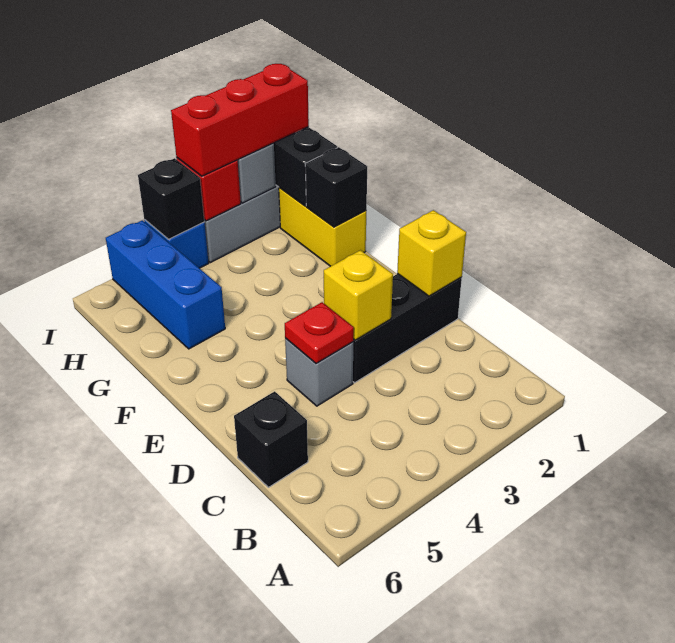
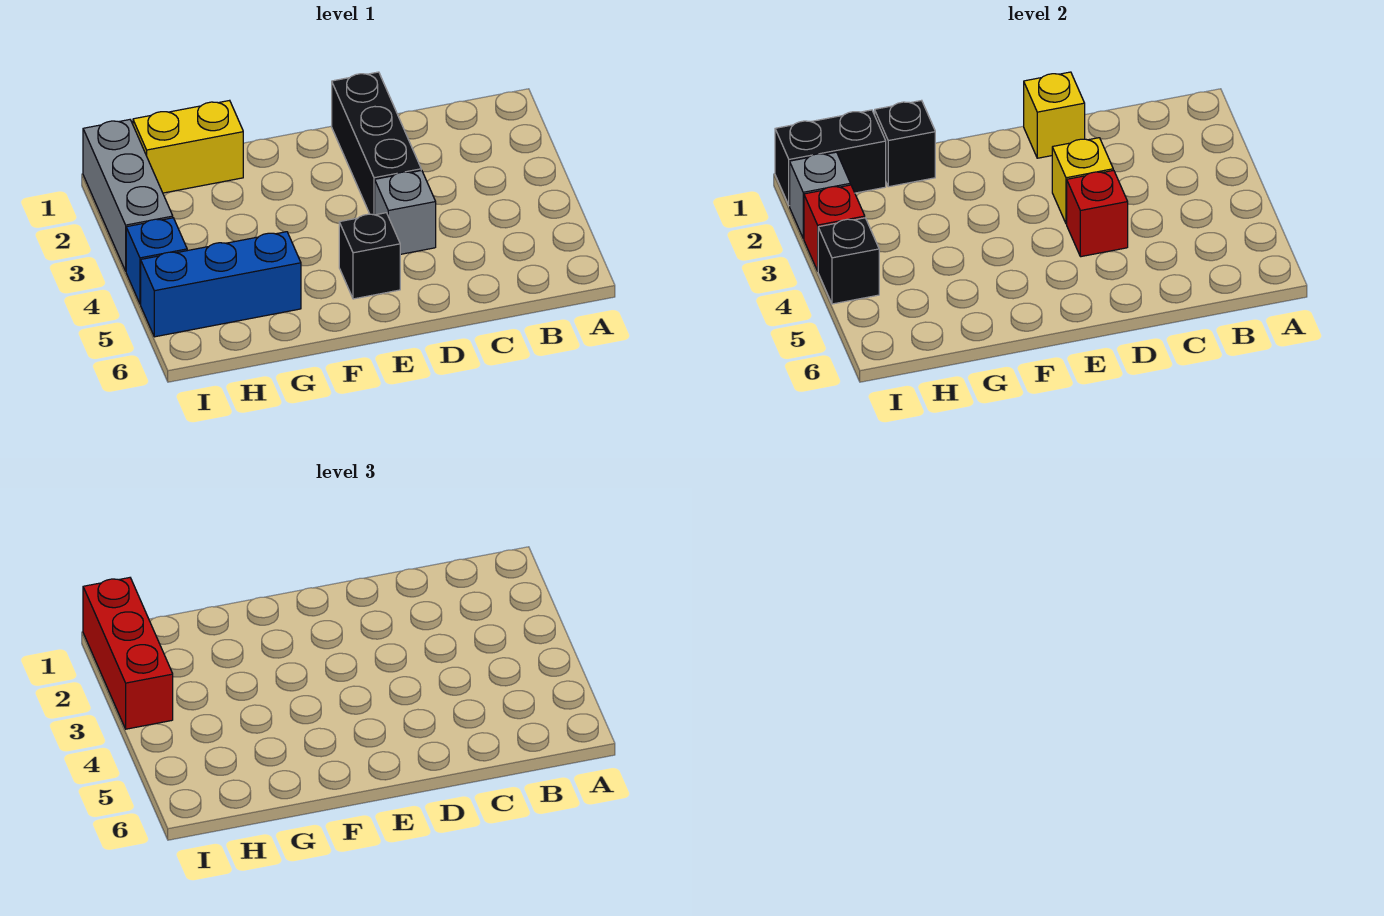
black 1x1 brick [234,391,308,487] -> black 1x1 brick moved to [339,213,400,299]
red 1x1 plate [285,302,354,364] -> red 1x1 brick [1067,170,1128,257]

